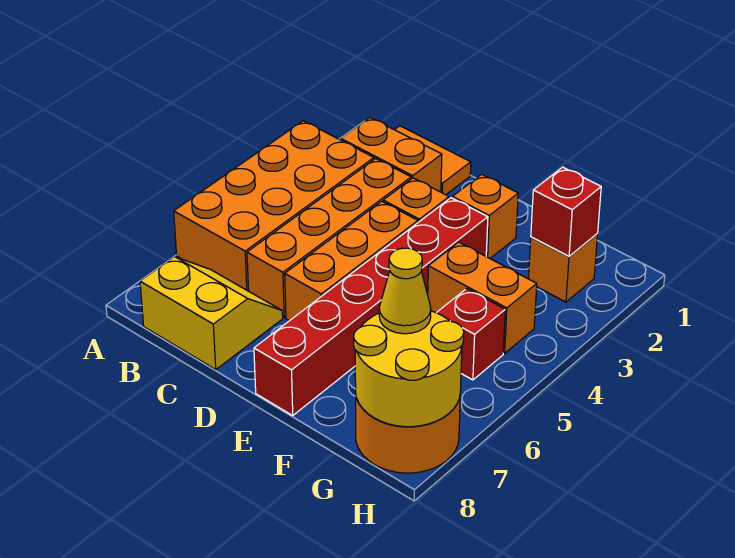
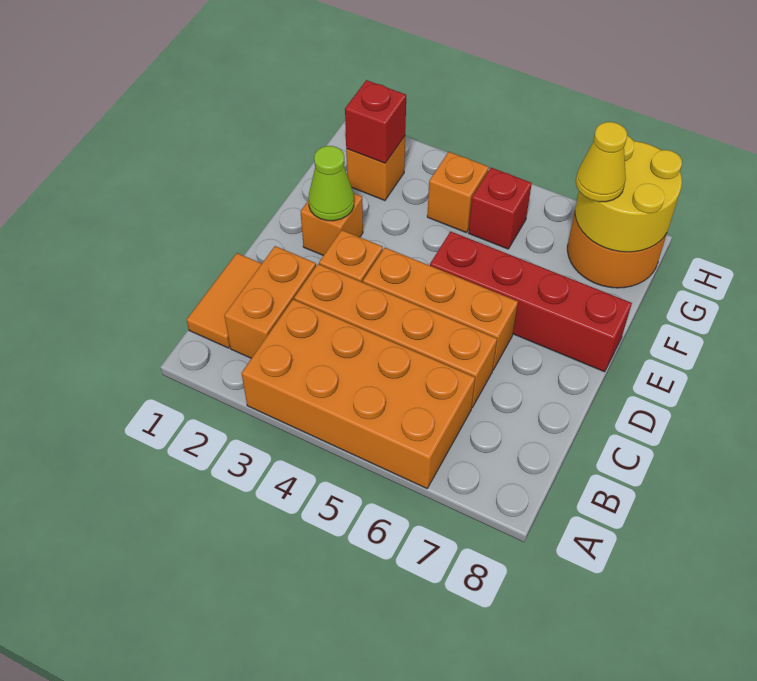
yellow 2x2 slope [140,257,283,369] -> none
none -> lime 1x1 cone [308,146,354,221]
red 1x6 brick [254,198,488,415] -> red 1x4 brick [430,231,632,372]
orange 1x2 brick [428,242,537,353] -> orange 1x1 brick [427,152,489,232]

